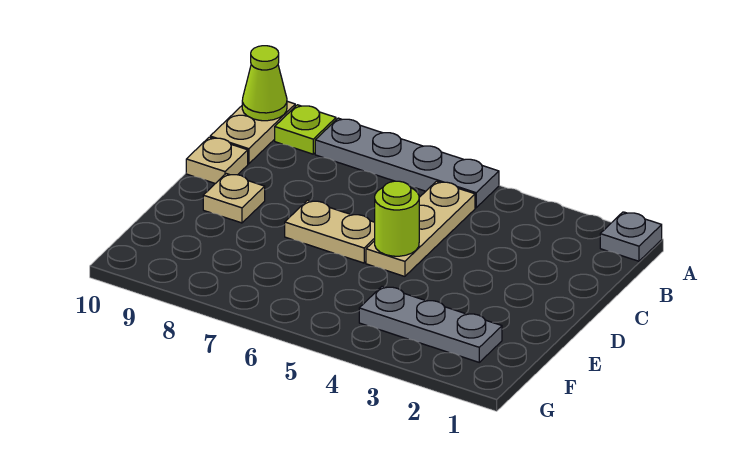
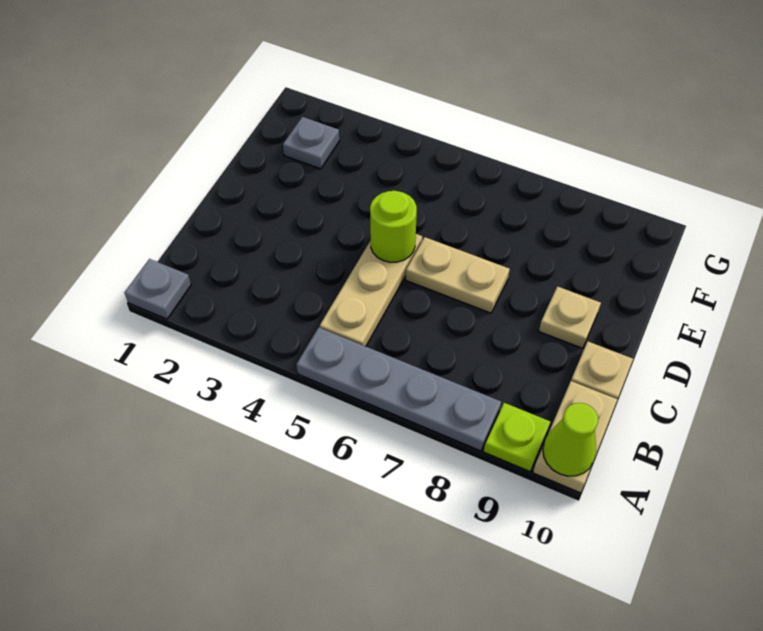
grey 1x3 plate [359,286,502,362] -> grey 1x1 plate [283,117,339,169]

